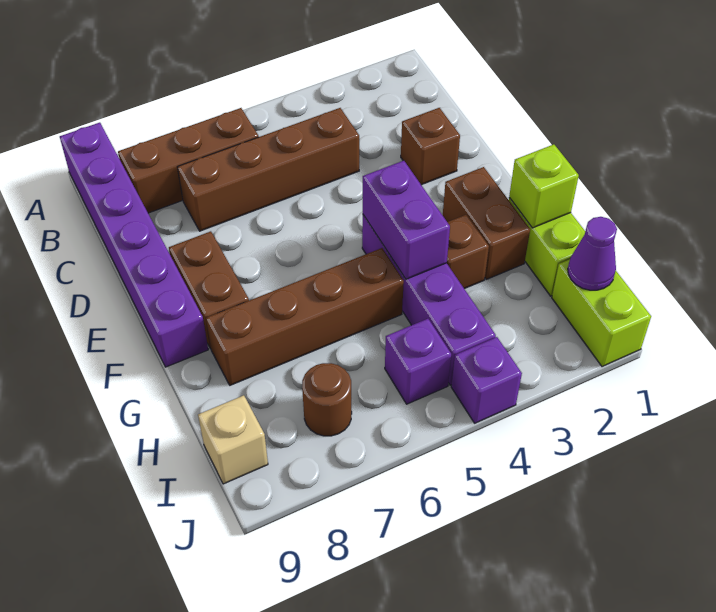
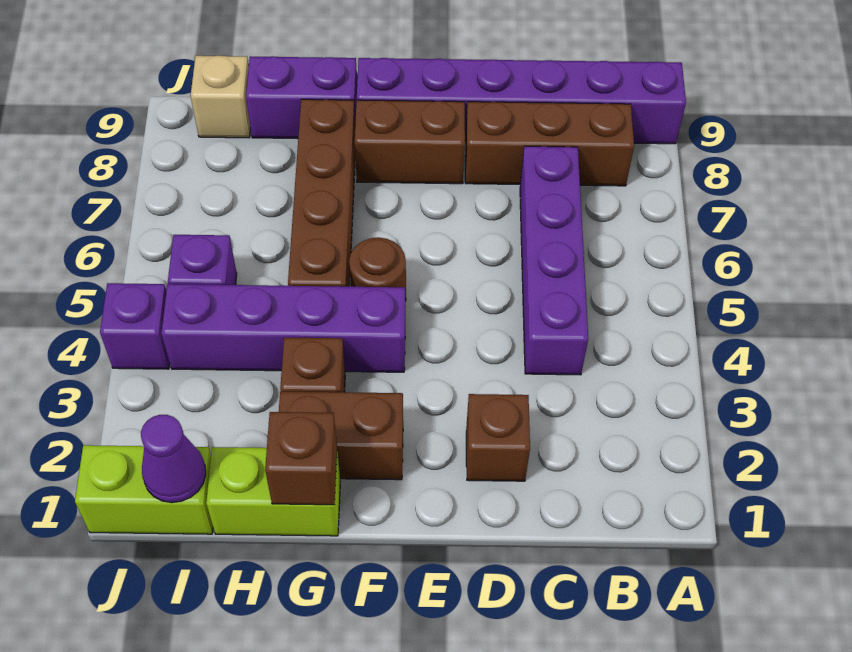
brown 1x3 brick [118,108,259,213] -> brown 1x3 brick turned to [465,102,634,186]
brown 1x4 brick [177,108,359,231] -> purple 1x4 brick [520,146,588,375]
purple 1x2 brick [363,161,450,279] -> purple 1x2 brick moved to [246,56,357,139]
lime 1x1 brick [509,144,579,228] -> brown 1x1 brick [265,412,337,505]
brown 1x1 round brick [302,363,352,436] -> brown 1x1 round brick moved to [349,237,406,301]

